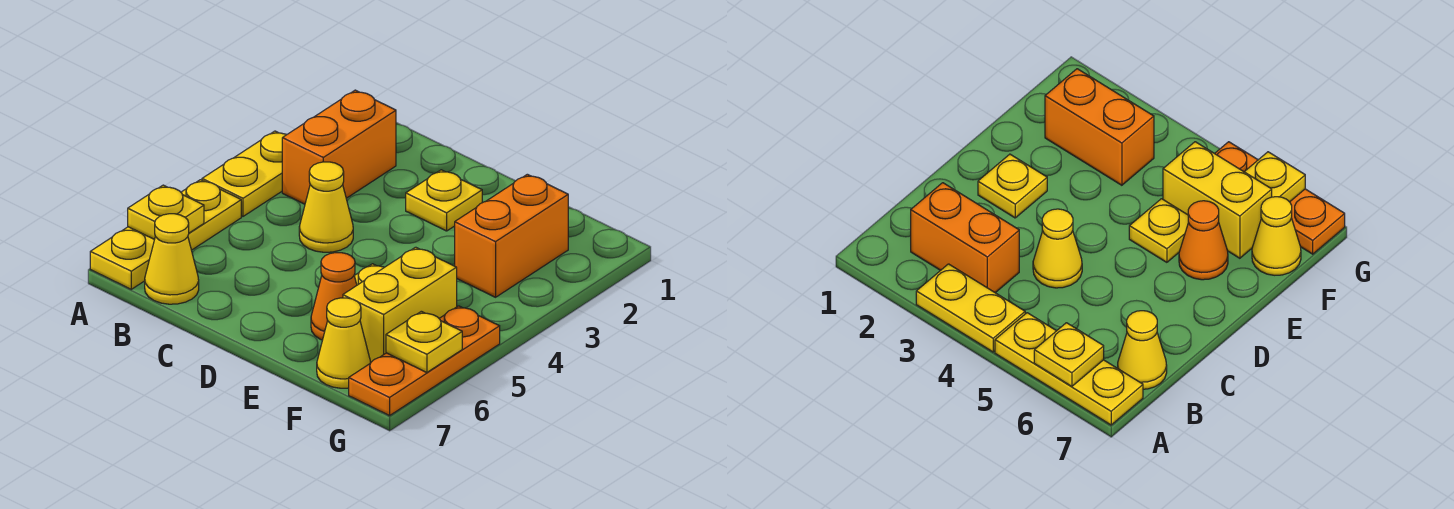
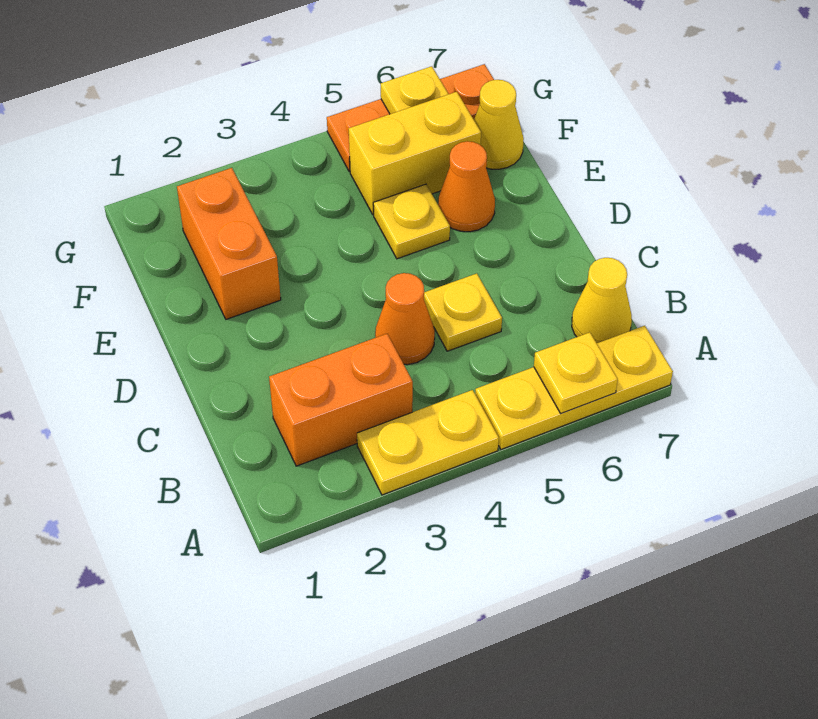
yellow 1x1 cone [299,162,353,252] -> orange 1x1 cone [375,273,435,365]
yellow 1x1 plate [406,170,482,231] -> yellow 1x1 plate moved to [424,273,502,351]
orange 1x2 brick [455,174,568,297] -> orange 1x2 brick turned to [177,168,281,319]

